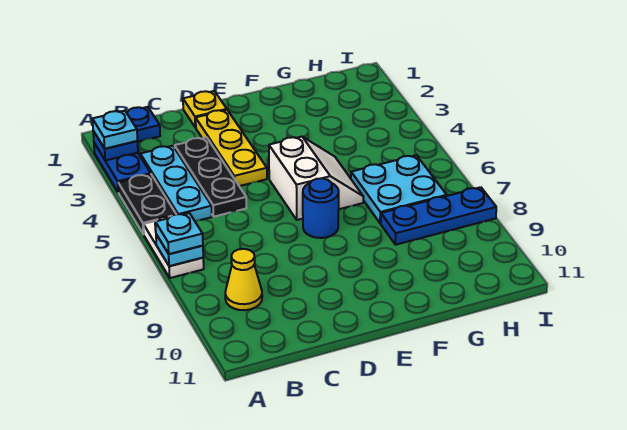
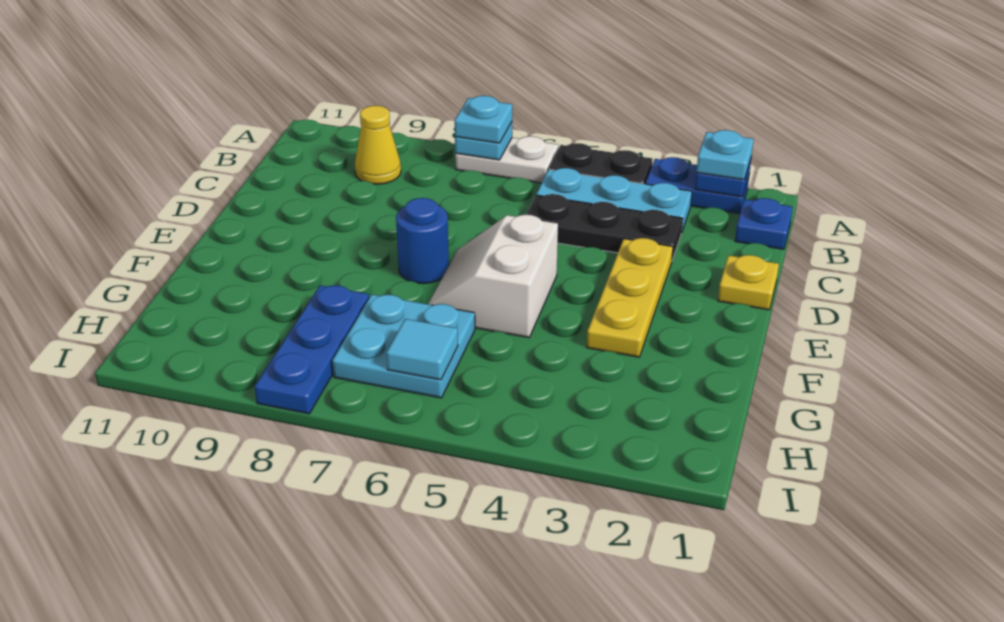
yellow 1x3 plate [196,110,267,186] -> yellow 1x3 plate turned to [587,238,673,357]
white 2x2 slope [269,137,364,220] -> white 2x2 slope turned to [428,215,558,338]
none -> cyan 1x1 tile [386,319,458,380]

